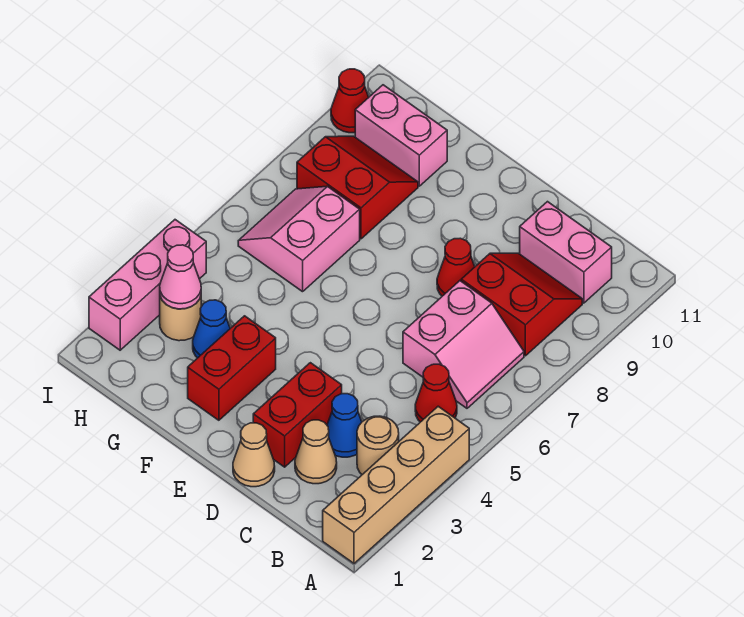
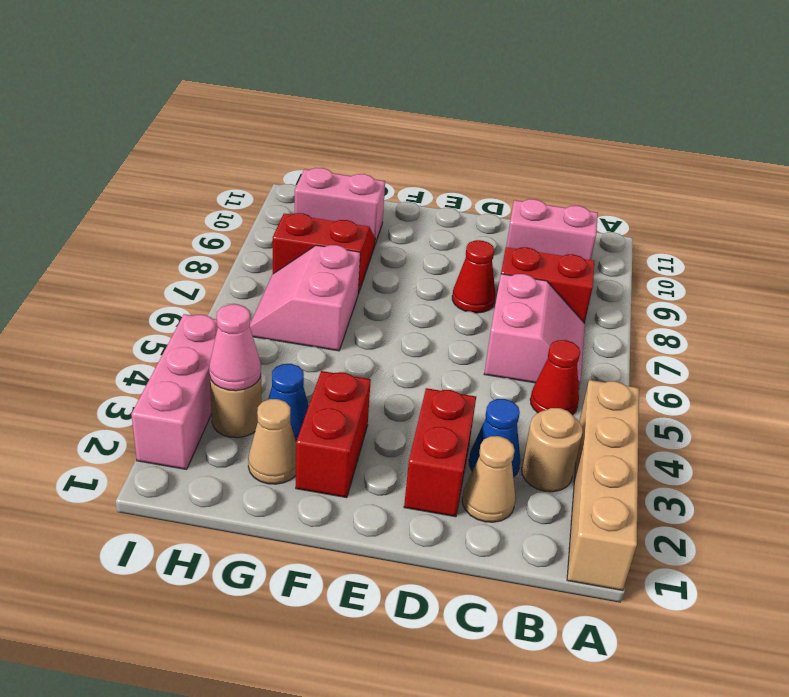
tan 1x1 cone [233,423,275,487] -> tan 1x1 cone moved to [248,399,296,484]
red 1x1 cone [331,69,369,133] -> none

